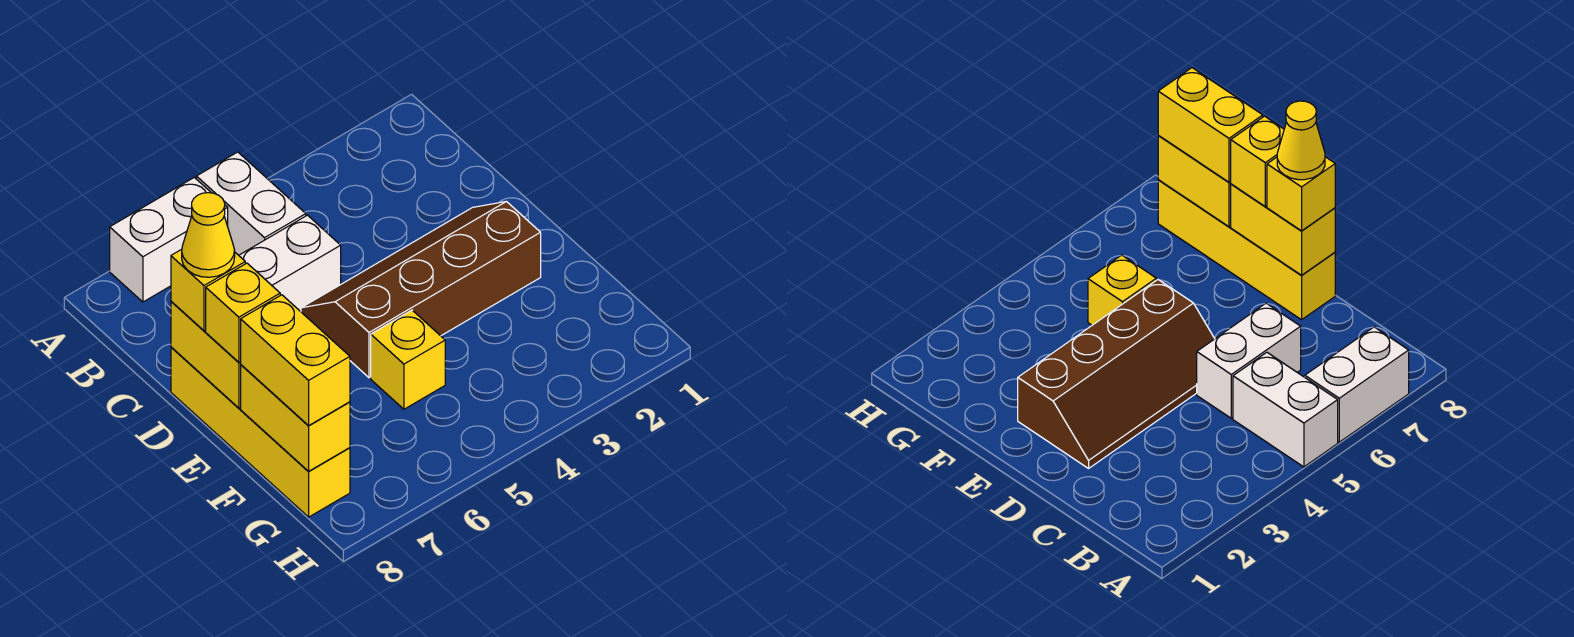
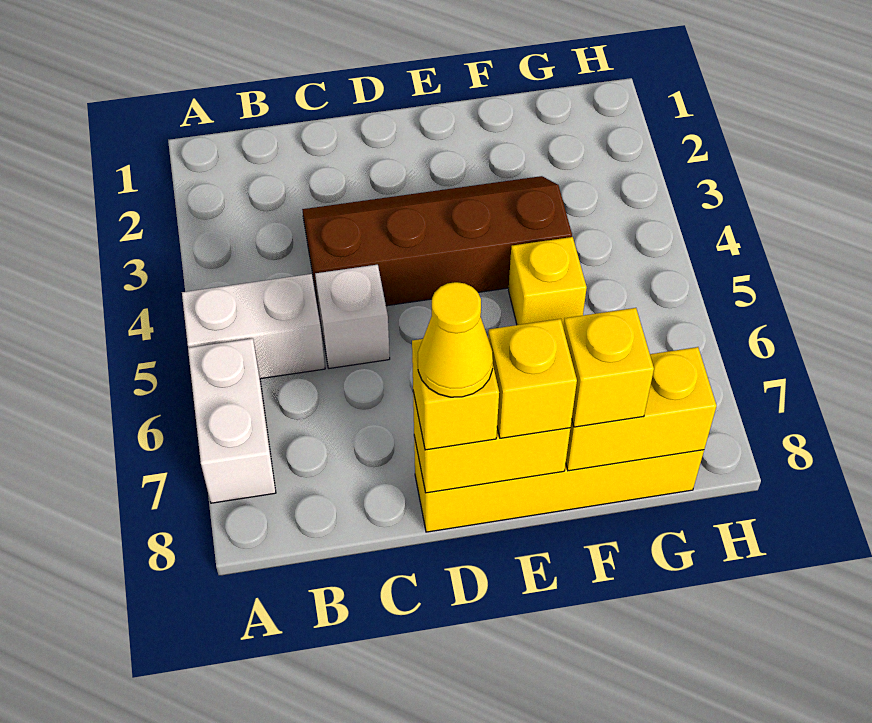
white 1x2 brick [239,215,341,312] -> white 1x1 brick [315,265,390,368]
brown 2x4 slope [301,201,541,378] -> brown 2x4 slope turned to [302,176,572,315]
yellow 1x2 brick [241,295,350,425] -> yellow 1x1 brick [563,308,654,427]

